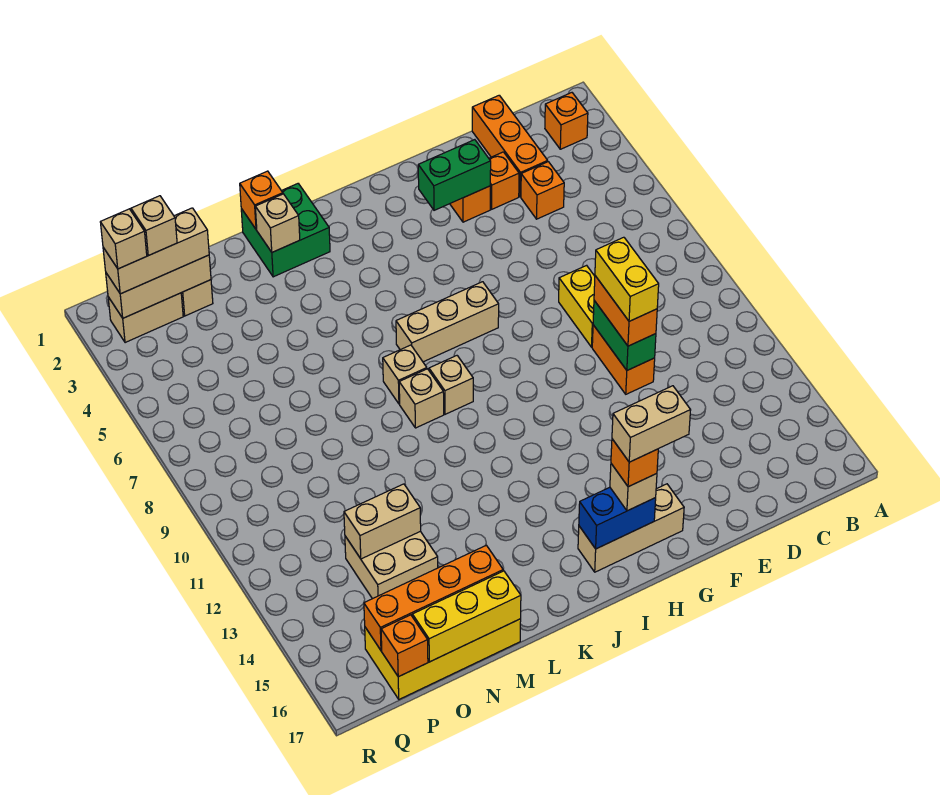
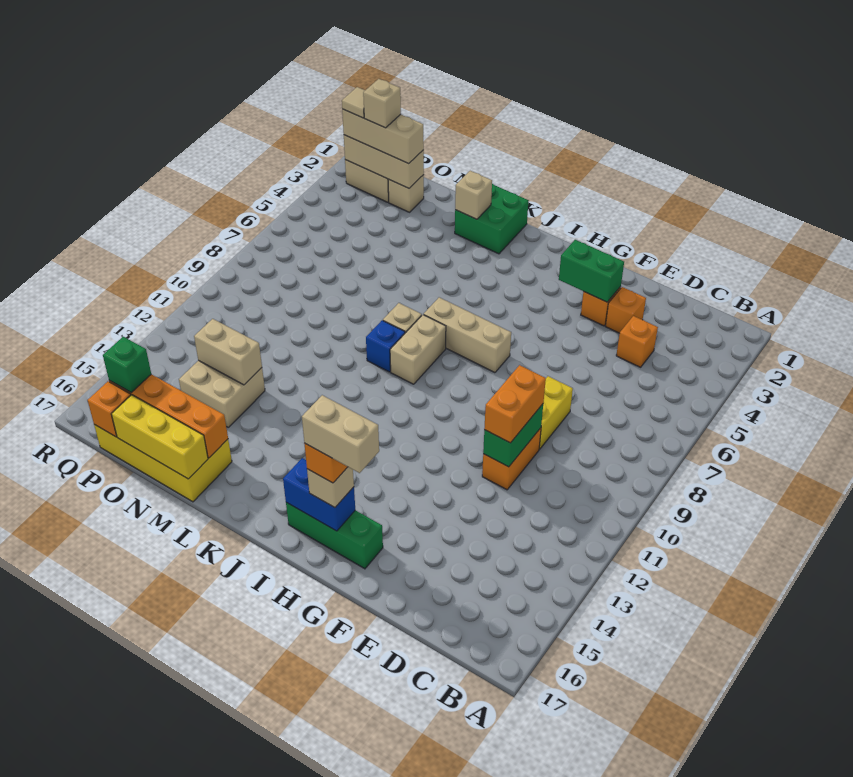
orange 1x1 brick [545,93,588,149] -> none
orange 1x3 brick [472,95,548,197] -> none
yellow 1x2 brick [595,237,659,321] -> none
tan 1x3 brick [578,484,684,572] -> green 1x3 brick [286,503,383,569]
tan 1x1 brick [429,356,473,414] -> tan 1x2 brick [390,315,446,384]
tan 1x1 brick [399,369,444,428] -> blue 1x1 brick [366,320,405,372]
orange 1x1 brick [240,171,283,229] -> none
none -> green 1x1 brick [103,337,151,393]
tan 1x1 brick [100,209,147,269] -> tan 1x1 tile [342,87,365,118]

